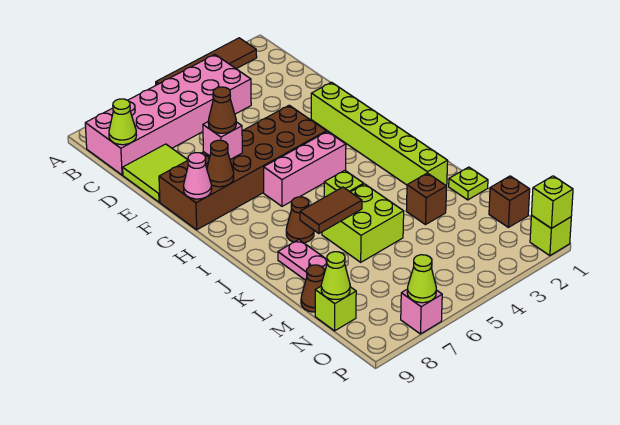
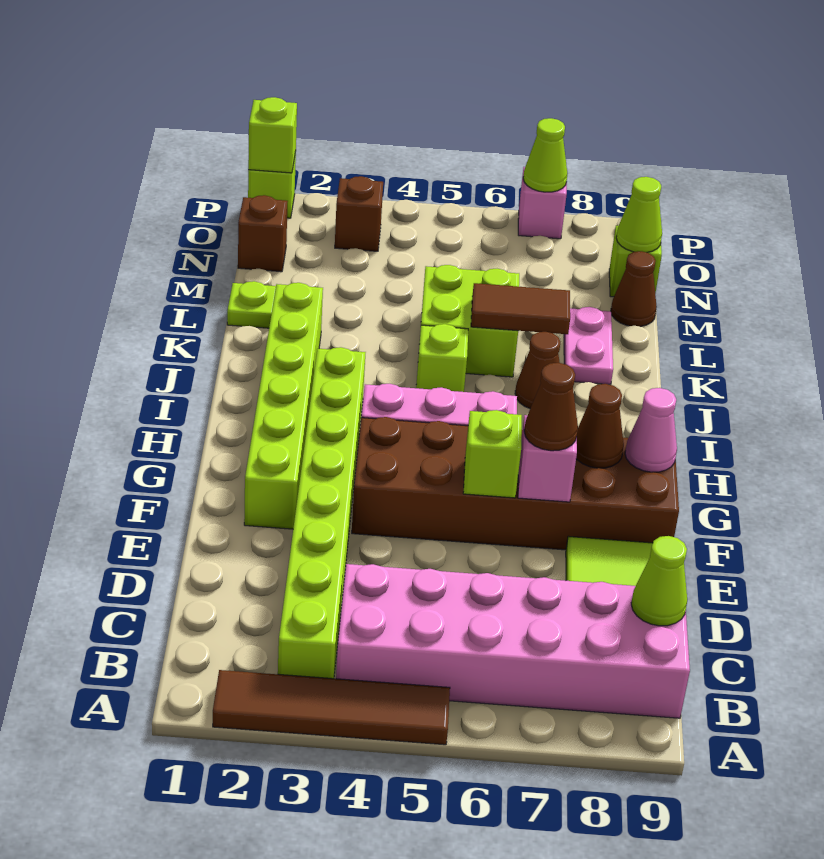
none -> lime 1x8 brick [278,347,366,679]
none -> lime 1x1 brick [463,410,522,498]
brown 1x1 brick [406,173,447,225] -> brown 1x1 brick moved to [335,176,383,251]

